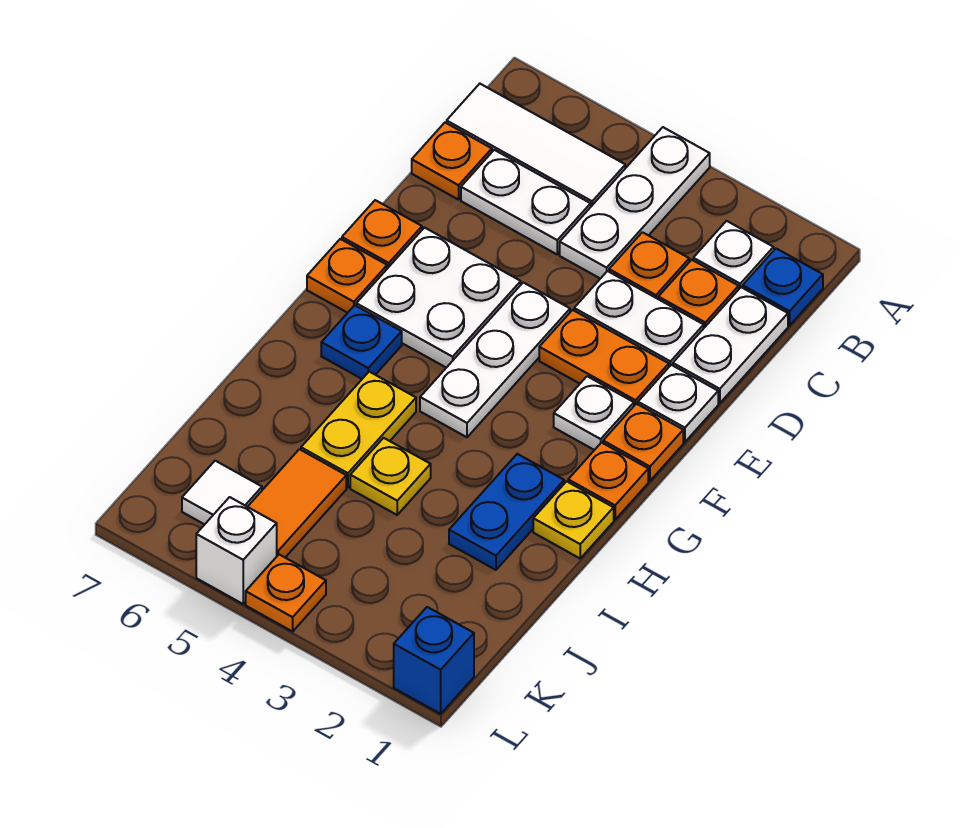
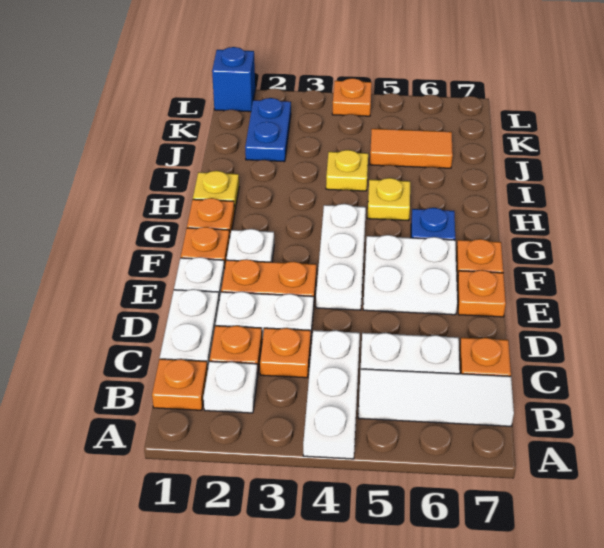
blue 1x1 plate [743,249,823,325] -> orange 1x1 plate [152,359,208,410]
blue 1x2 plate [449,454,564,570] -> blue 1x2 plate moved to [245,98,291,162]
yellow 1x2 plate [301,372,416,488] -> yellow 1x1 plate [367,178,410,221]
orange 1x2 tile [248,449,346,557] -> orange 1x2 tile turned to [370,129,453,168]
white 1x1 tile [182,461,262,525] -> none
white 1x1 brick [196,497,277,604] -> none

